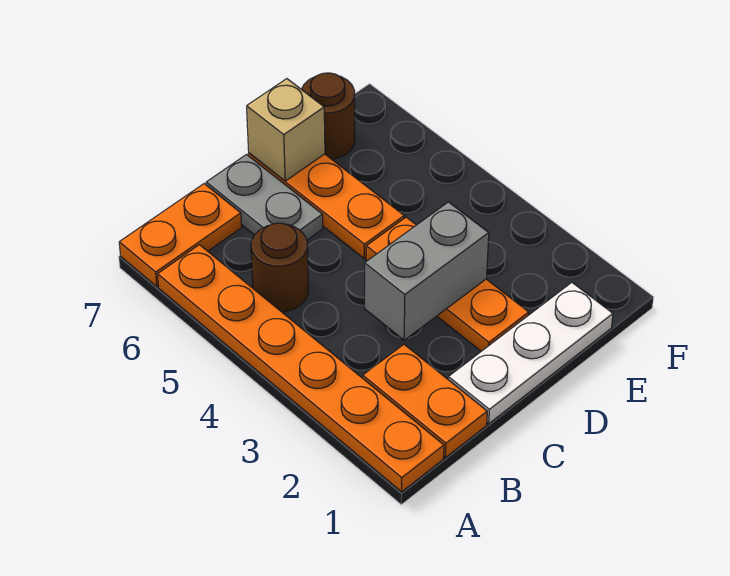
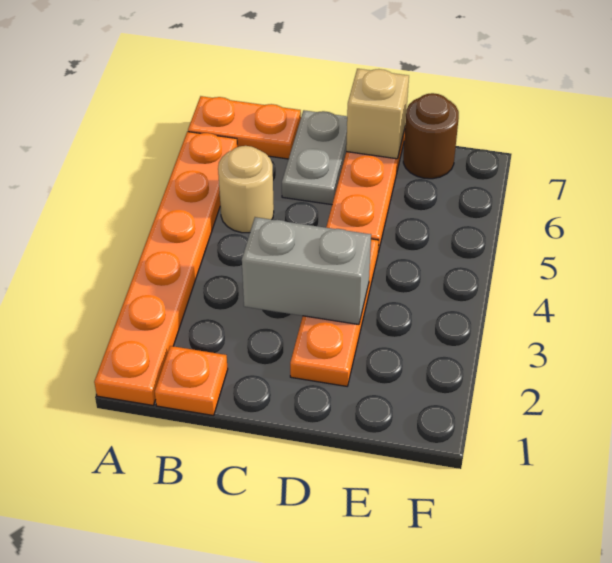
orange 1x2 plate [363,345,487,457] -> orange 1x1 plate [155,346,228,416]
brown 1x1 round brick [251,223,308,312] -> tan 1x1 round brick [218,146,274,233]
white 1x3 plate [448,283,613,424] -> none

